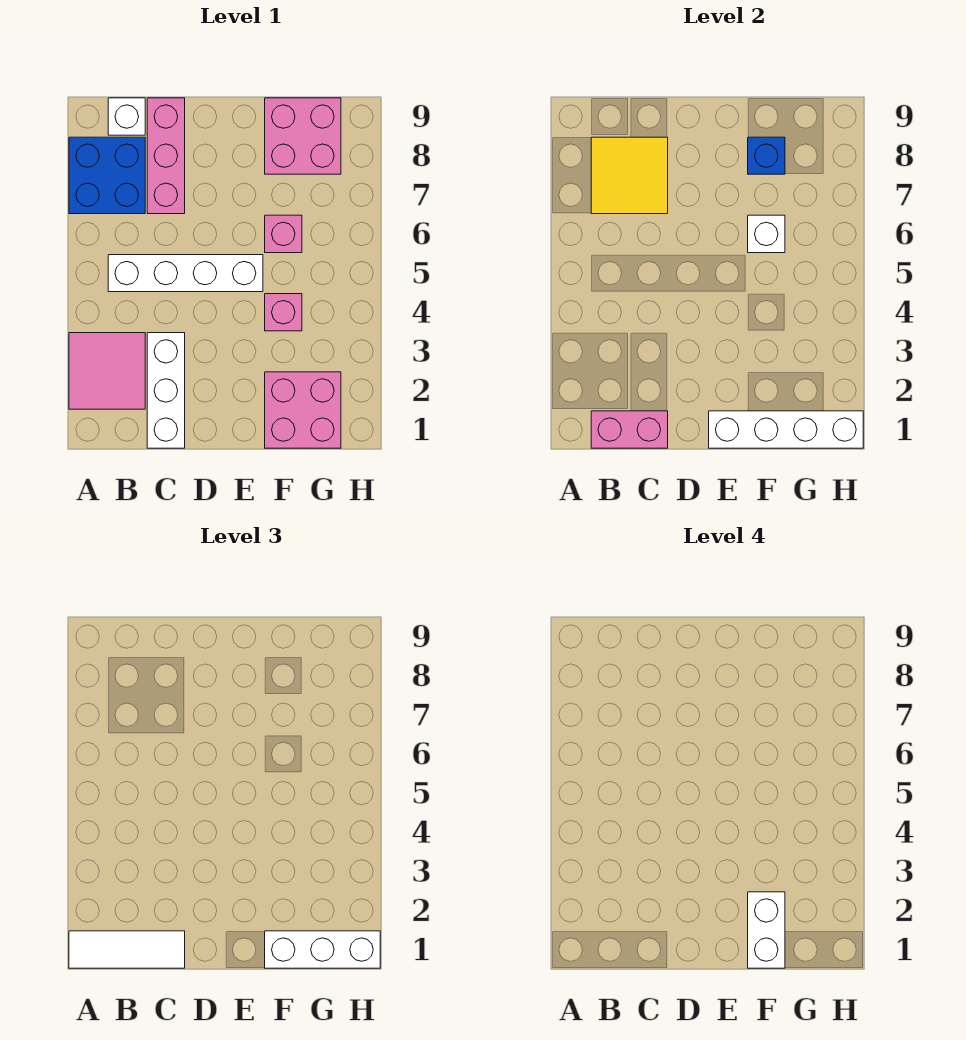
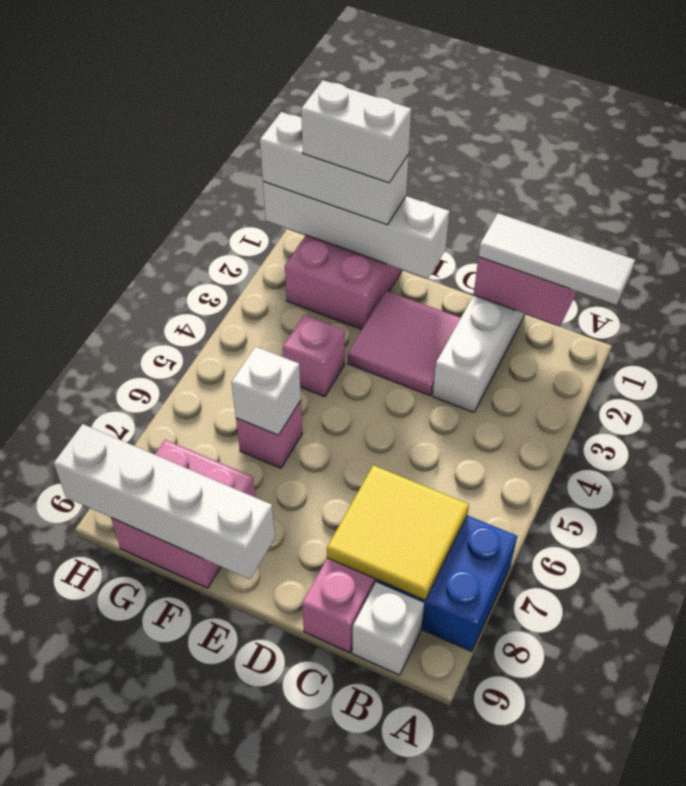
pink 2x2 tile [69,333,145,409] -> pink 2x2 tile moved to [348,291,461,396]
white 1x4 brick [108,255,263,292] -> white 1x4 brick moved to [54,424,275,579]
white 1x2 brick [748,892,785,968] -> white 1x2 brick turned to [301,80,411,183]
blue 1x1 brick [748,137,785,174] -> none

